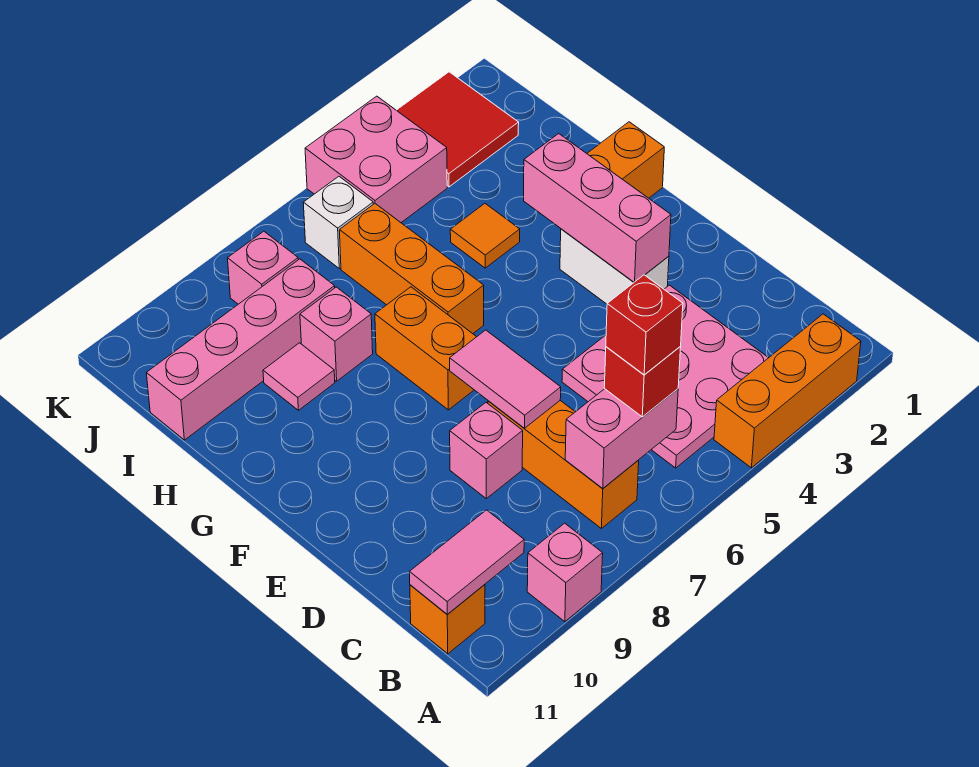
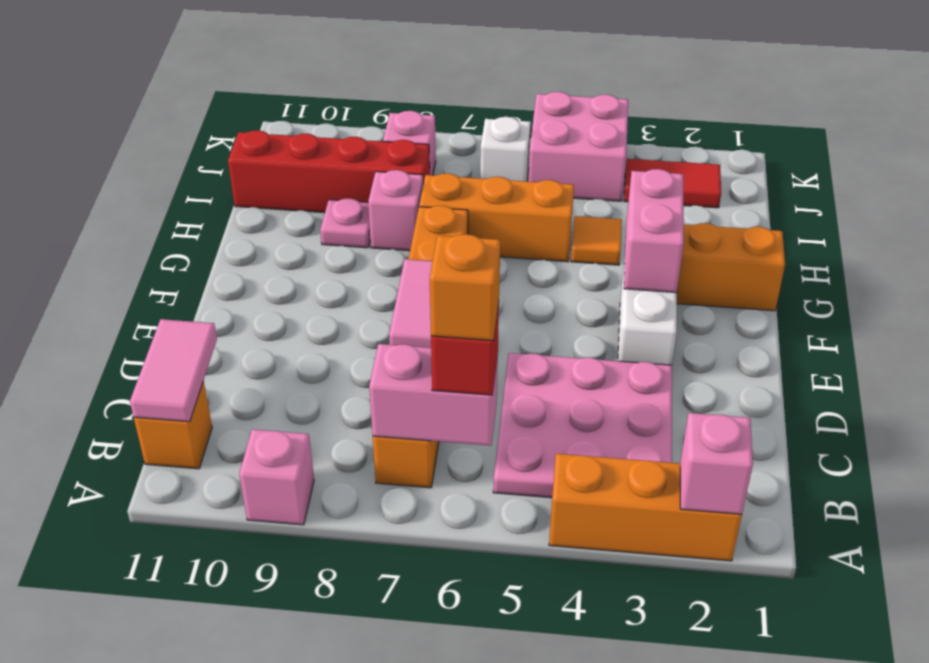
red 1x1 brick [606,275,683,375] -> orange 1x1 brick [430,234,500,341]
pink 1x2 tile [410,510,524,614] -> pink 1x2 tile turned to [130,319,217,422]
pink 1x1 brick [450,403,523,498] -> pink 1x1 brick moved to [680,413,753,514]
pink 1x3 brick [524,134,671,282] -> pink 1x2 brick [624,169,684,293]
orange 1x3 brick [339,204,484,334] -> orange 1x3 brick turned to [419,173,574,262]
pink 1x1 tile [263,343,335,410] -> pink 1x1 plate [320,199,370,248]
pink 1x4 brick [146,259,335,440] -> red 1x4 brick [228,130,430,213]
red 2x2 tile [396,72,519,187] -> red 1x2 tile [624,159,721,208]

